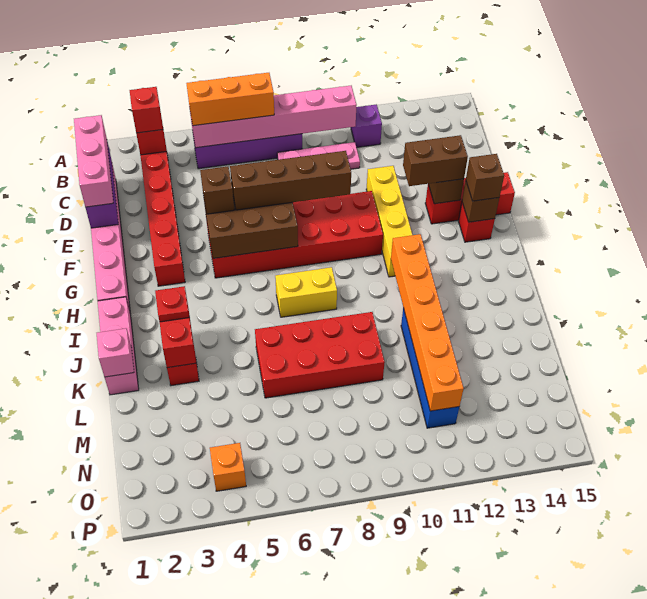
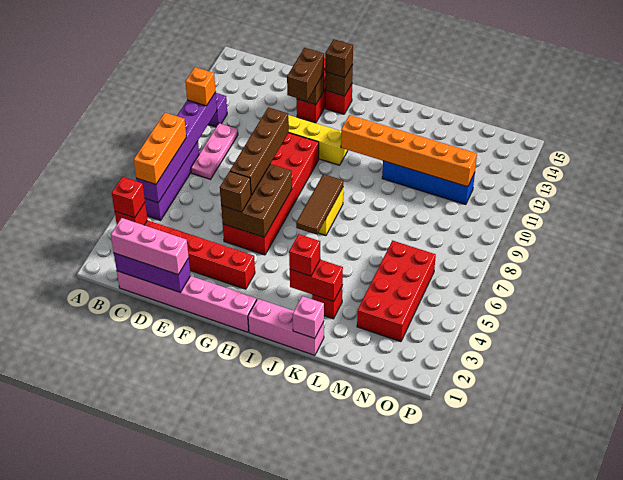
pink 1x6 brick [190,86,357,148] -> purple 1x6 brick [136,92,217,203]
none -> brown 1x3 tile [296,174,343,235]
red 1x1 plate [155,286,189,322] -> red 1x1 brick [289,234,320,276]
red 2x4 brick [255,312,385,398] -> red 2x4 brick moved to [357,241,436,342]
orange 1x1 brick [210,443,246,491] -> orange 1x1 brick moved to [185,67,216,106]

